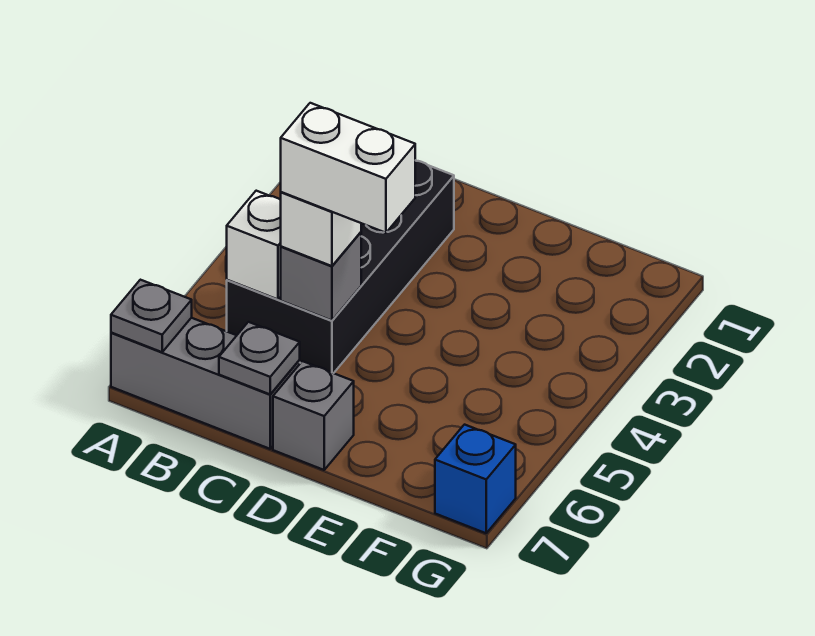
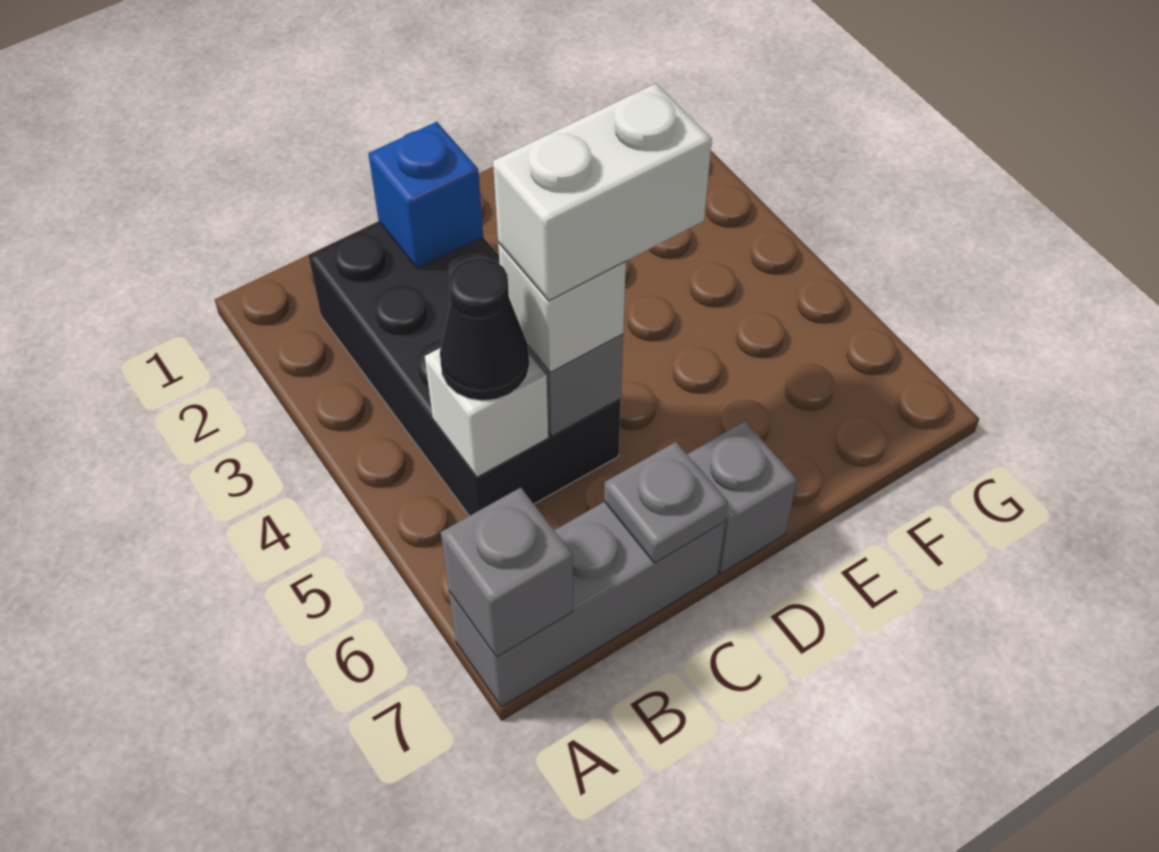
grey 1x1 plate [111,280,192,352] -> grey 1x1 brick [441,488,573,657]
none -> black 1x1 cone [440,258,529,401]
blue 1x1 brick [435,425,516,533] -> blue 1x1 brick moved to [368,122,483,269]

